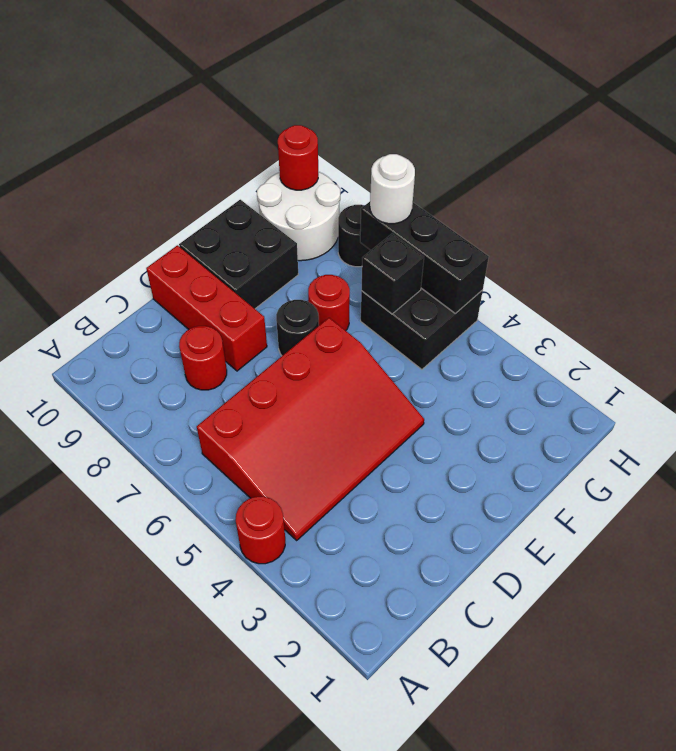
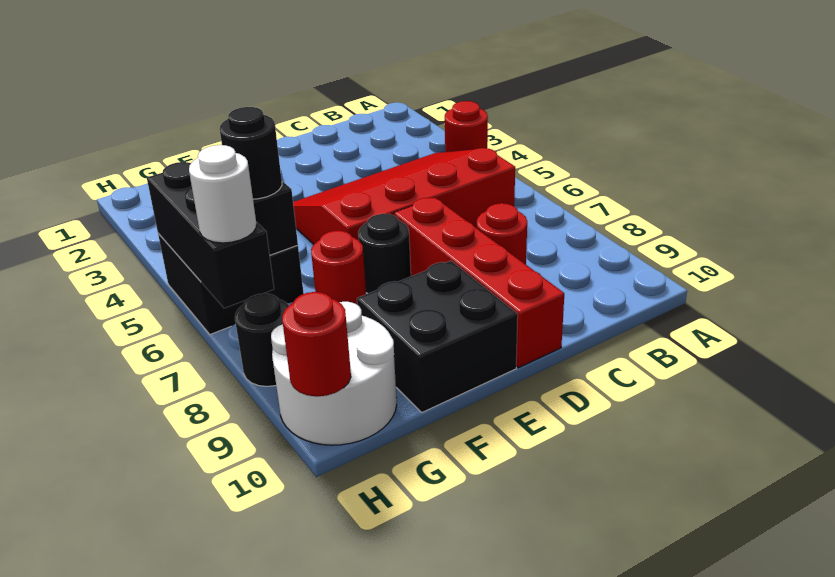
red 1x3 brick [146,245,267,371] -> red 1x4 brick [394,198,564,368]
none -> black 1x1 round brick [220,107,282,199]

